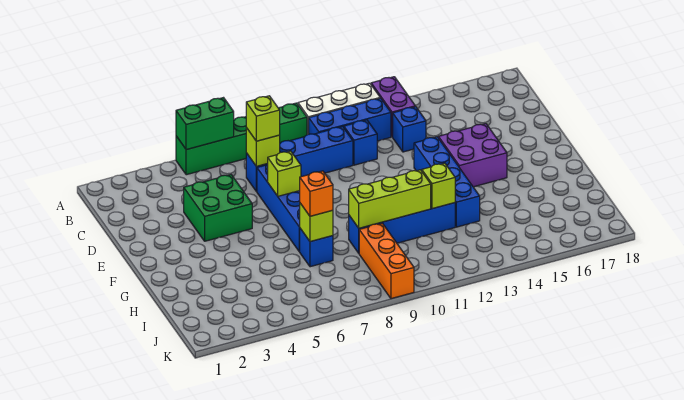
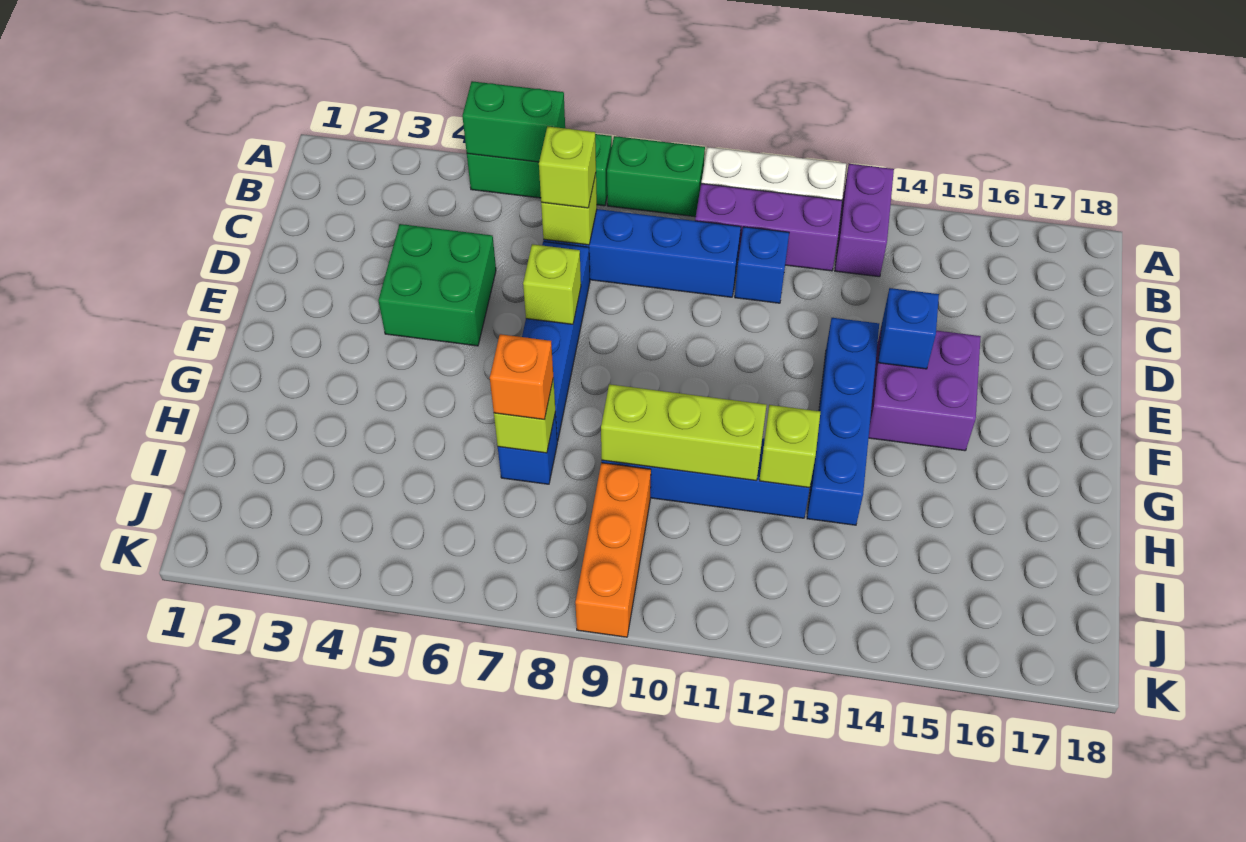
blue 1x3 brick [309,98,391,141] -> purple 1x3 brick [695,183,842,271]
blue 1x1 brick [393,107,426,152] -> blue 1x1 brick moved to [878,288,939,369]

